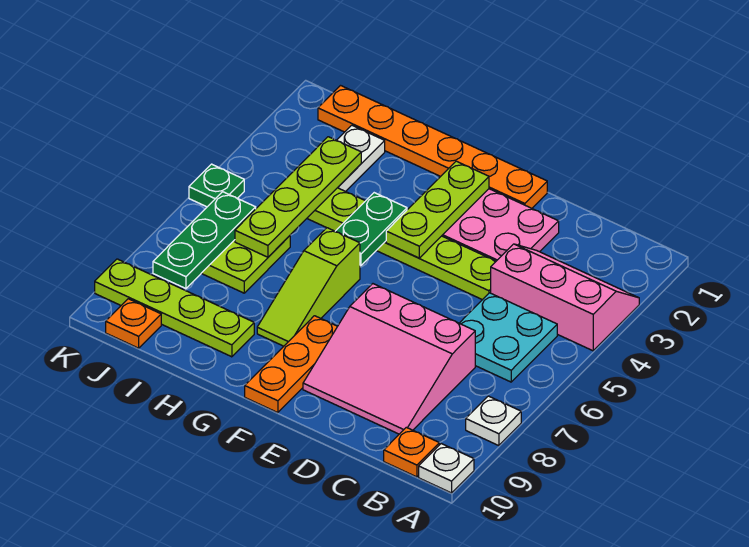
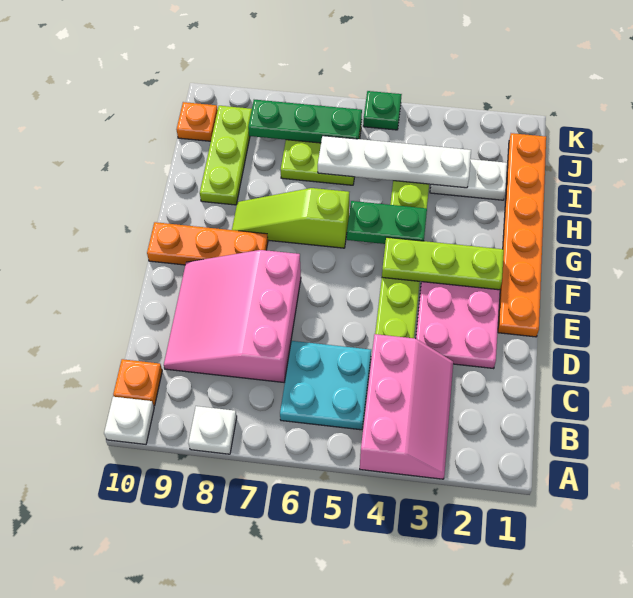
lime 1x4 plate [95,259,254,357] -> lime 1x3 plate [200,106,252,205]
lime 1x4 plate [235,137,361,257] -> white 1x4 plate [318,136,471,188]

